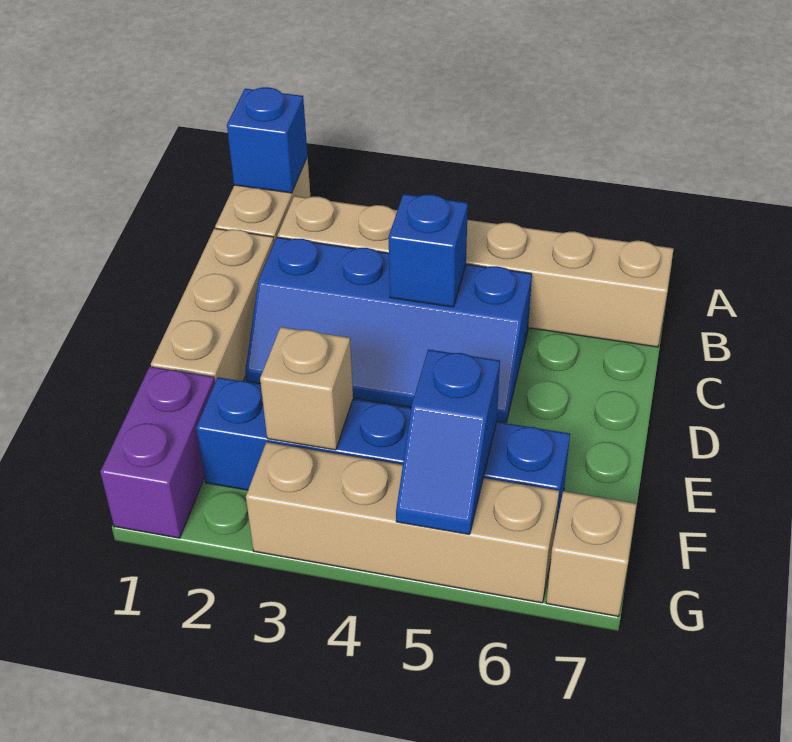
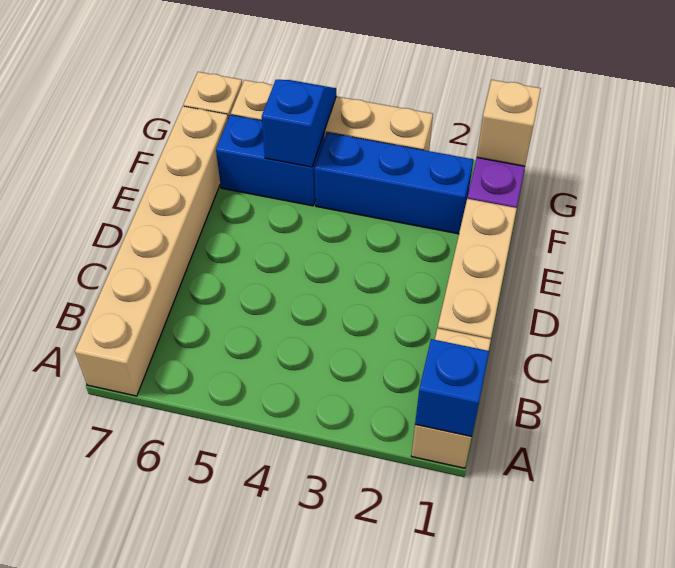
tan 1x6 brick [277,196,674,347] -> tan 1x6 brick turned to [75,106,228,396]
blue 2x4 slope [245,237,532,423] -> none
blue 1x1 brick [389,194,468,307] -> none
tan 1x1 brick [260,327,353,450] -> tan 1x1 brick moved to [477,80,541,166]

